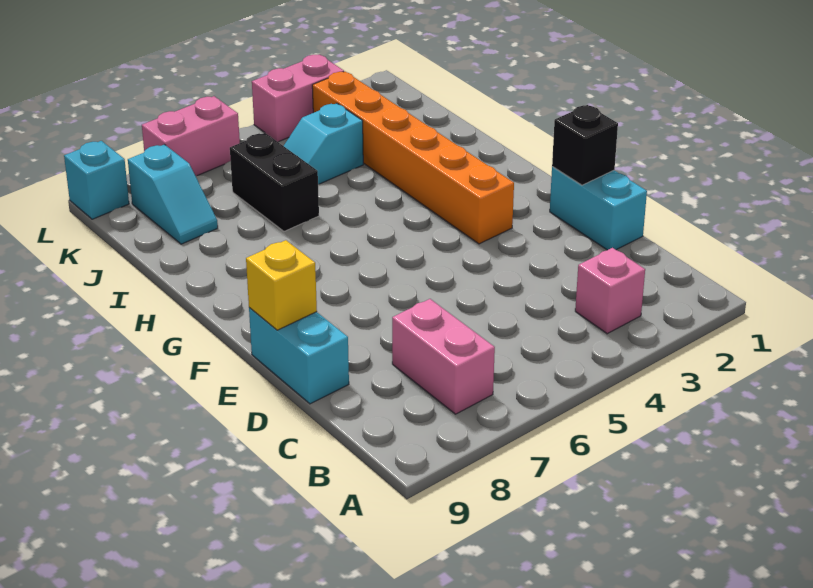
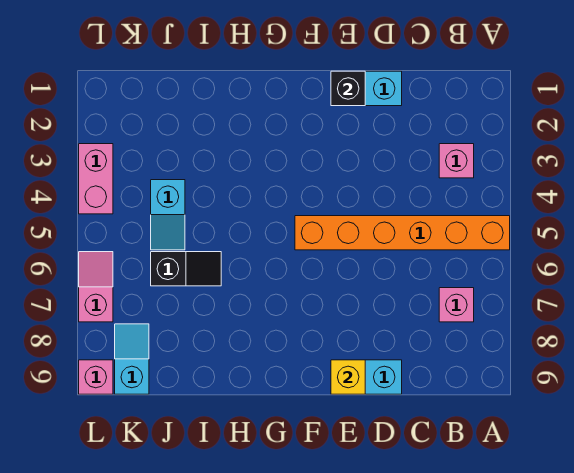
pink 1x2 brick [392,299,495,414] -> pink 1x1 brick [439,288,474,322]
orange 1x6 brick [312,72,514,244] -> orange 1x6 brick moved to [295,216,510,250]
black 1x2 brick [230,133,319,231] -> black 1x2 slope [151,252,221,286]
cyan 1x2 slope [128,144,218,244] -> cyan 1x2 slope turned to [115,324,149,394]
pink 1x2 brick [142,96,240,176] -> pink 1x2 slope [79,252,113,322]
cyan 1x1 brick [64,141,129,219] -> pink 1x1 brick [79,360,113,394]

